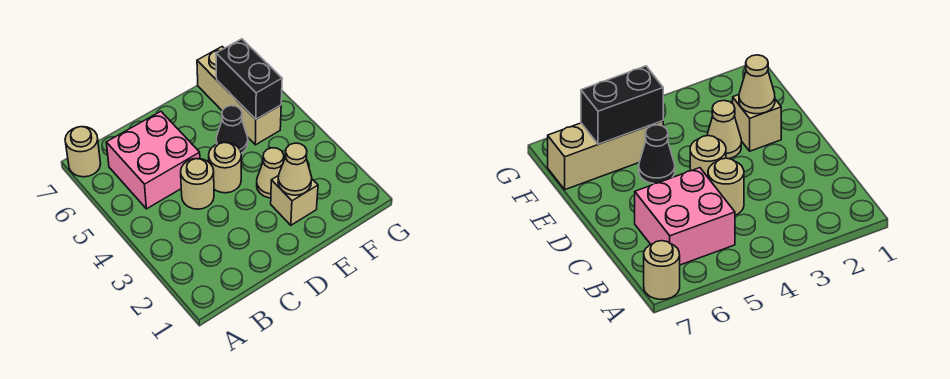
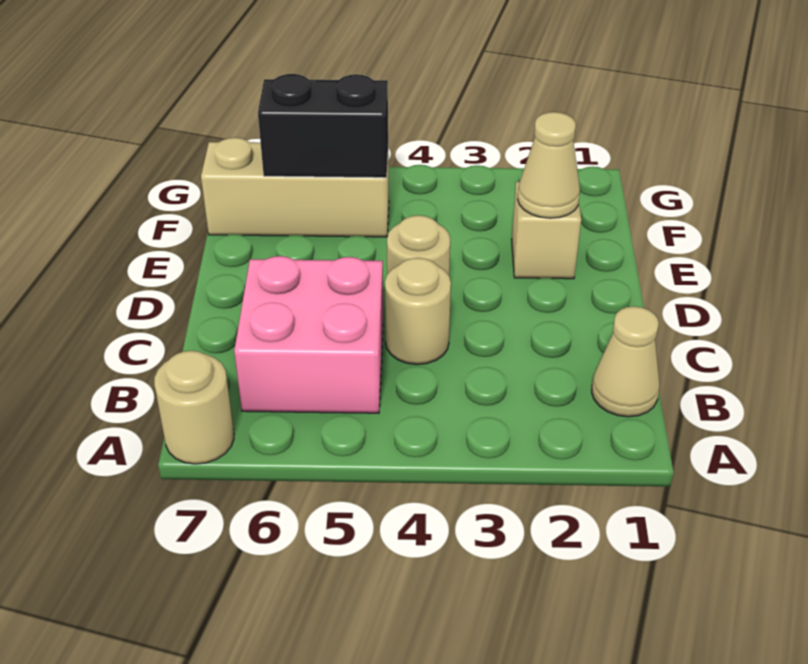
tan 1x1 cone [257,148,284,198] -> tan 1x1 cone moved to [592,306,660,417]
black 1x1 cone [216,106,248,153] -> none

